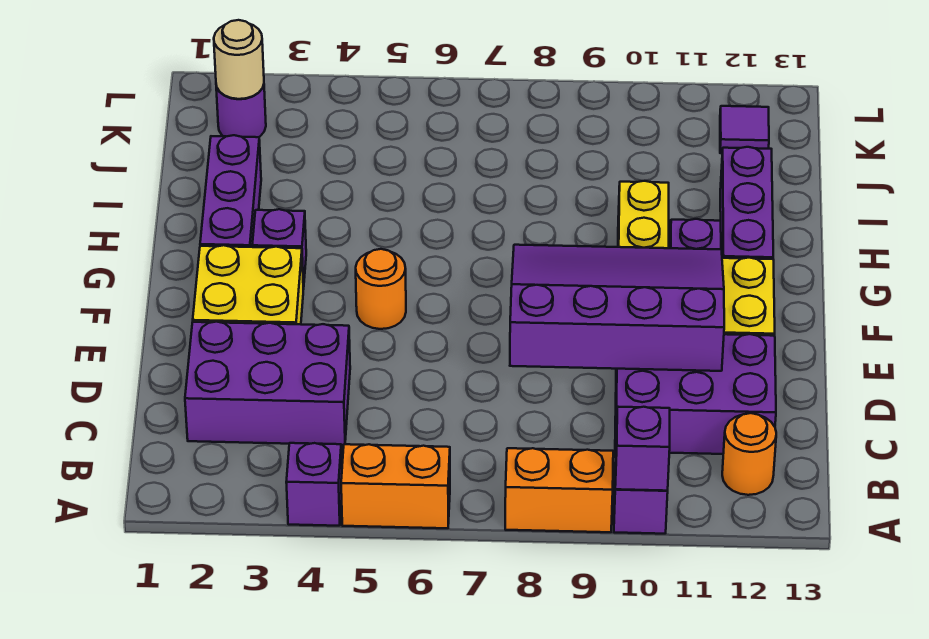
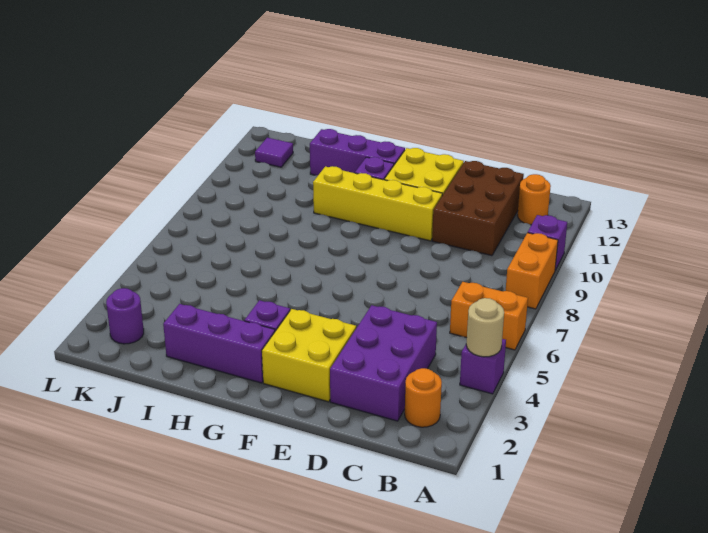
orange 1x2 brick [341,444,450,528] -> orange 1x2 brick turned to [450,282,528,350]
purple 1x1 brick [615,407,670,491] -> none
purple 2x3 brick [615,334,776,454] -> brown 2x3 brick [432,161,524,256]
purple 3x4 slope [510,245,724,371] -> none
orange 1x1 round brick [356,249,406,329] -> orange 1x1 round brick moved to [405,368,442,427]
tan 1x1 round brick [214,20,264,99] -> tan 1x1 round brick moved to [466,298,504,357]

